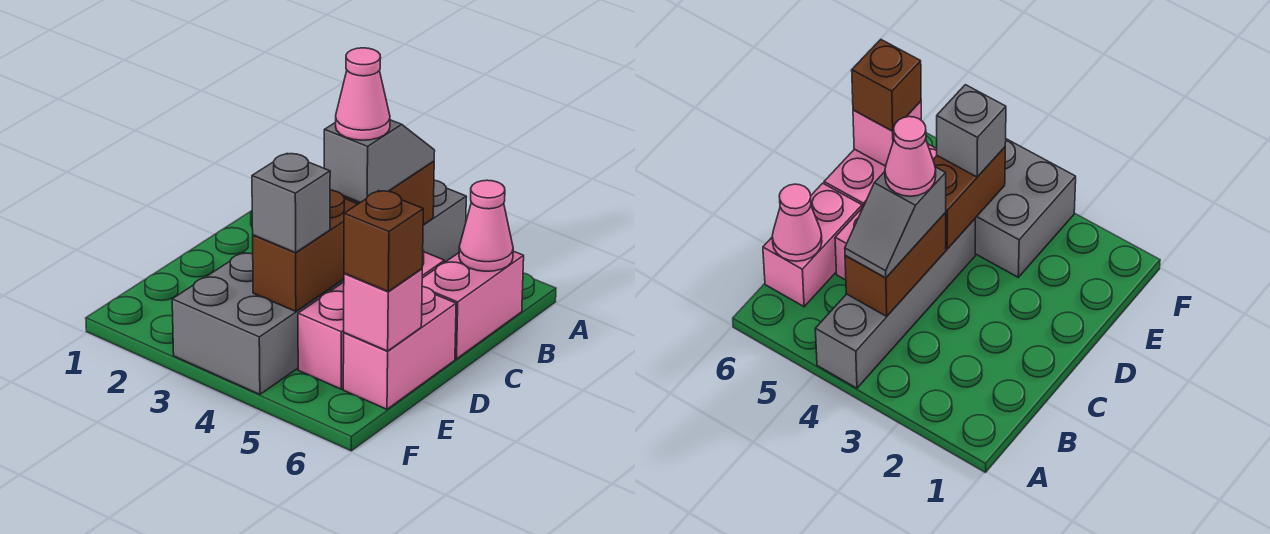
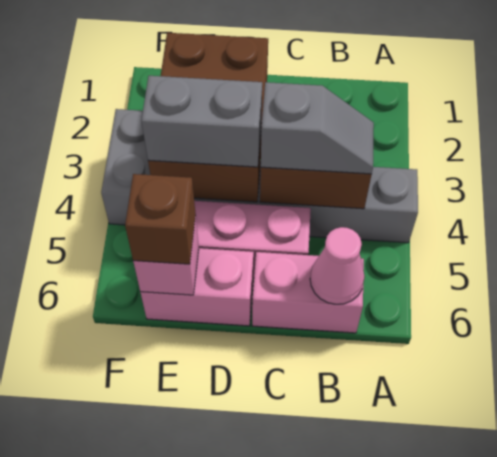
pink 1x1 cone [336,48,390,140] -> none
brown 1x2 brick [253,190,357,312] -> brown 2x3 brick [148,33,268,202]
grey 1x1 brick [252,154,330,253] -> grey 1x2 brick [141,76,262,167]

